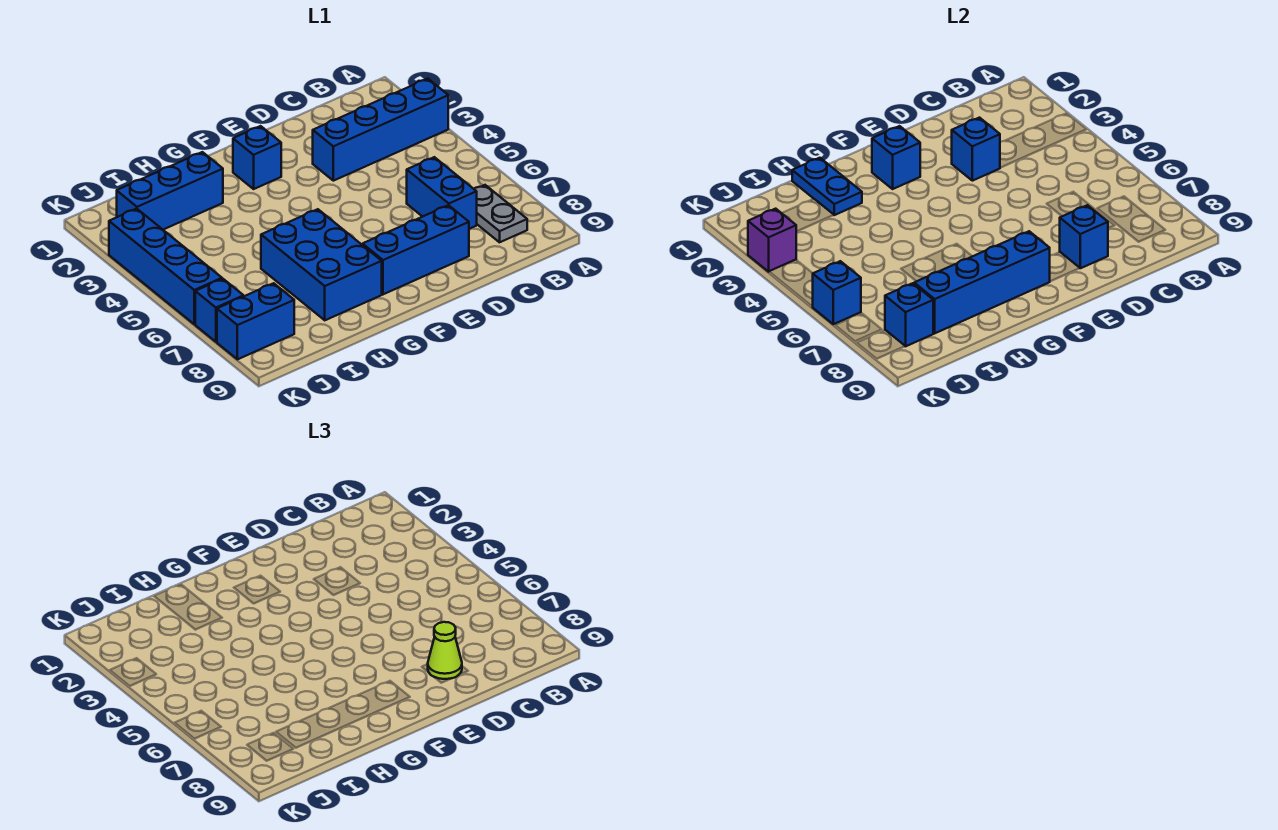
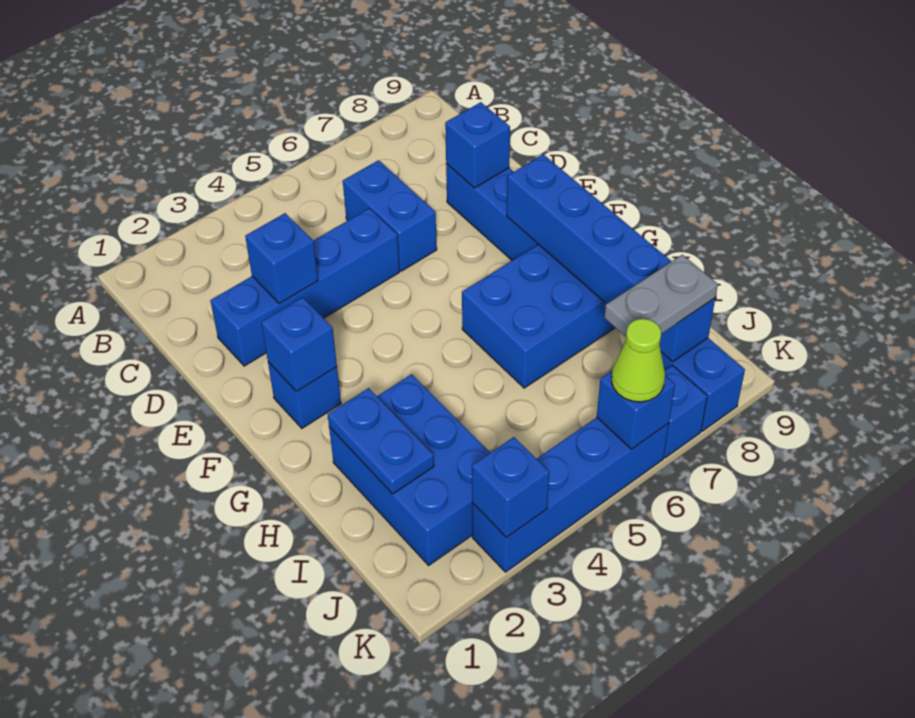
blue 1x4 brick [313,79,448,181] -> blue 1x4 brick turned to [210,208,399,366]
grey 1x2 plate [474,185,527,242] -> grey 1x2 plate moved to [604,255,718,337]
blue 1x2 brick [407,157,477,229] -> blue 1x2 brick turned to [343,160,437,271]
lime 1x1 cone [428,622,462,679] -> lime 1x1 cone moved to [612,319,665,402]
blue 1x2 plate [792,158,862,215] -> blue 1x2 plate turned to [328,388,434,494]
blue 1x3 brick [117,152,223,230] -> blue 2x3 brick [329,374,490,565]
purple 1x1 brick [748,209,796,272] -> blue 1x1 brick [472,437,549,537]

